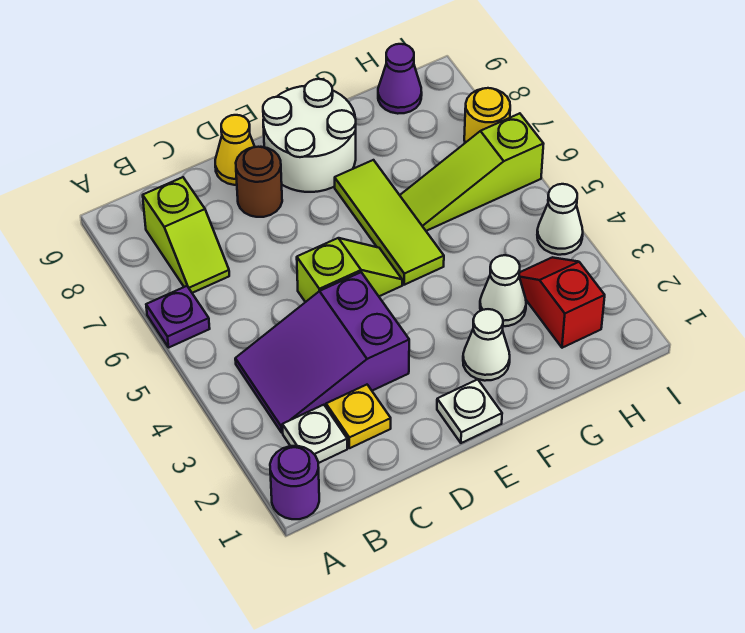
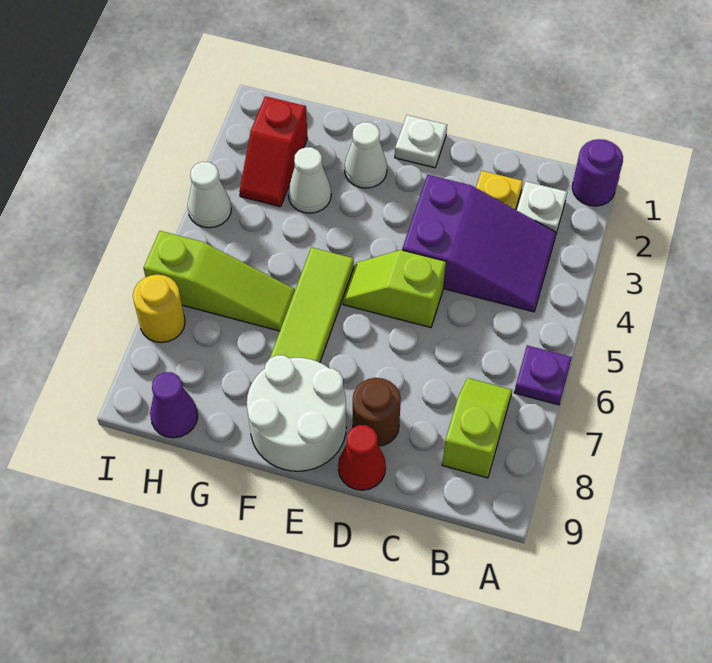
yellow 1x1 cone [215,115,255,185] -> red 1x1 cone [338,425,386,490]

